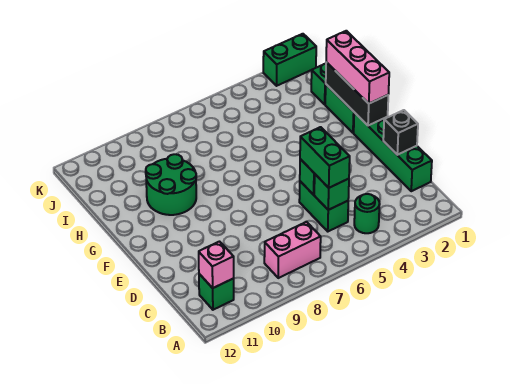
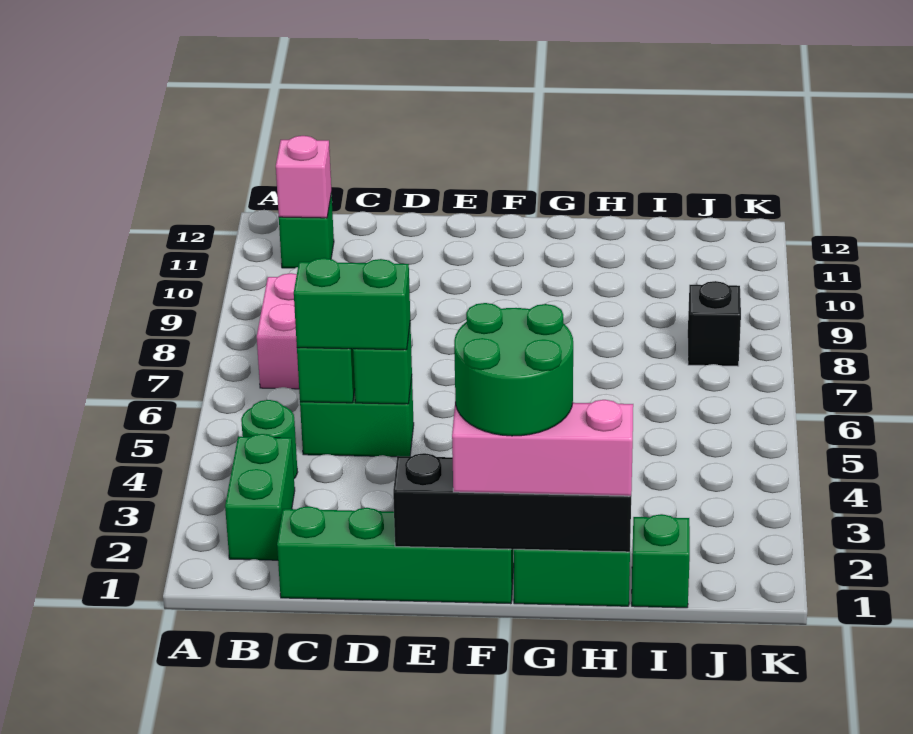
black 1x1 brick [383,110,418,155] -> black 1x1 brick moved to [688,281,741,366]
black 1x3 brick [326,62,388,126] -> black 1x4 brick [393,453,631,552]
green 2x2 round brick [146,154,196,215] -> green 2x2 round brick moved to [454,303,573,436]
green 1x2 brick [263,34,316,86] -> green 1x2 brick moved to [225,434,295,560]

